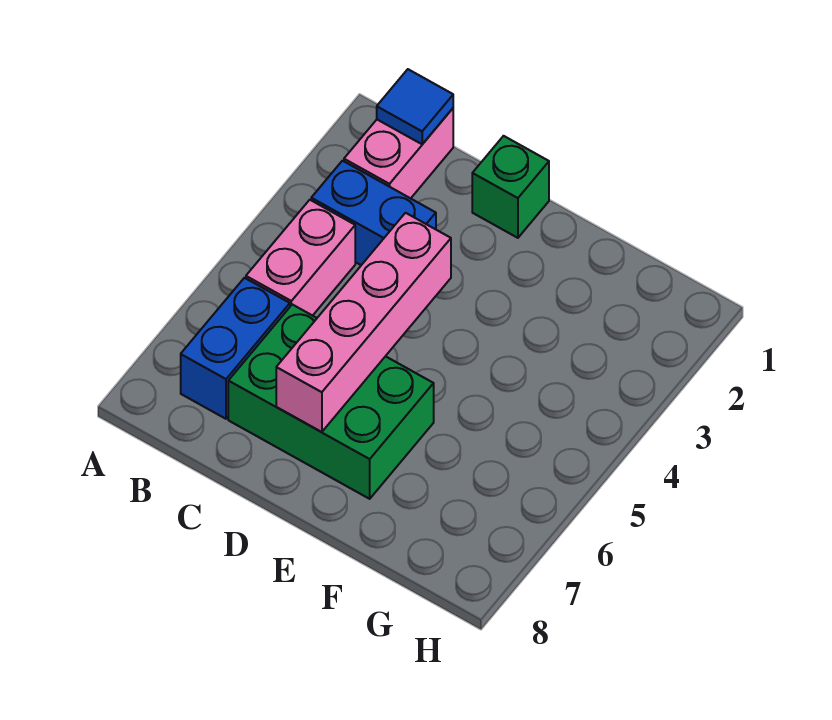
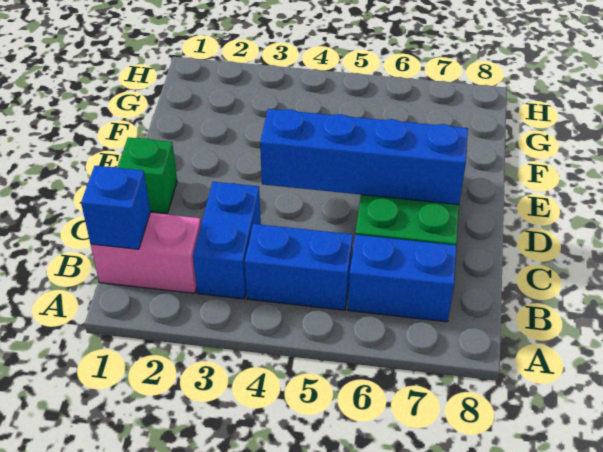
blue 1x1 tile [377,69,453,144] -> blue 1x1 brick [81,166,150,249]
pink 1x2 brick [246,200,355,316] -> blue 1x2 brick [245,224,353,310]
pink 1x4 brick [276,213,451,432] -> blue 1x4 brick [260,109,468,205]

